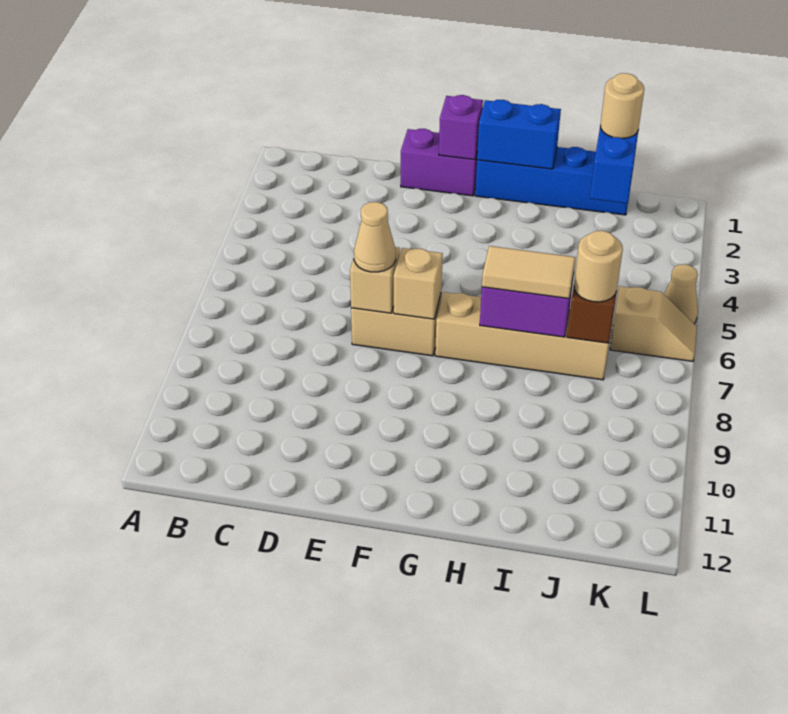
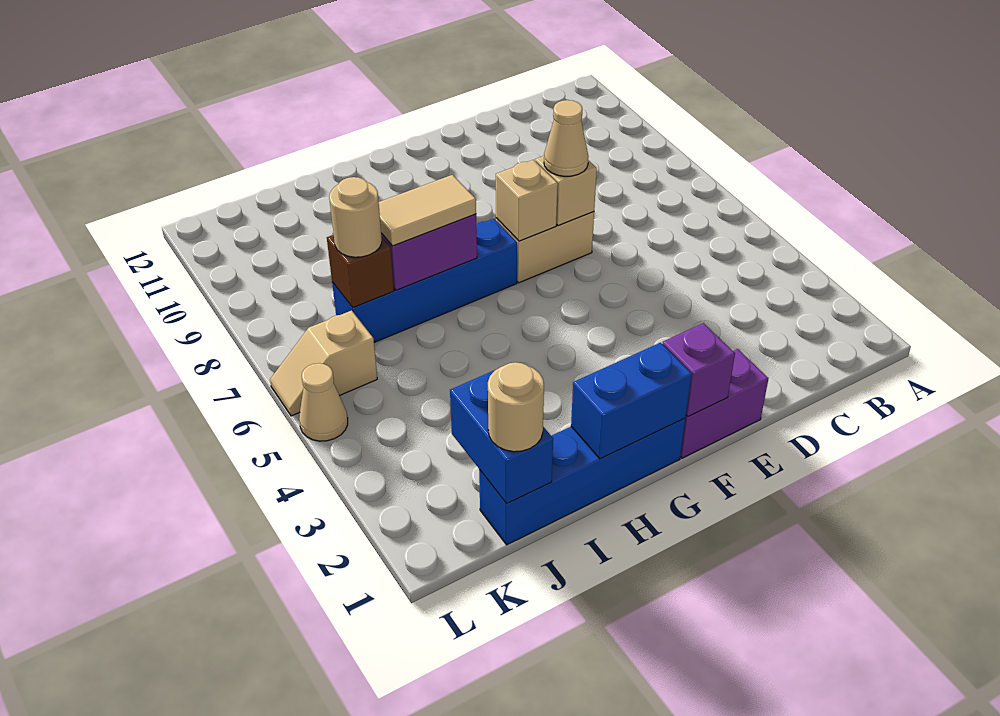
tan 1x4 brick [435,292,609,380] -> blue 1x4 brick [332,219,517,342]

